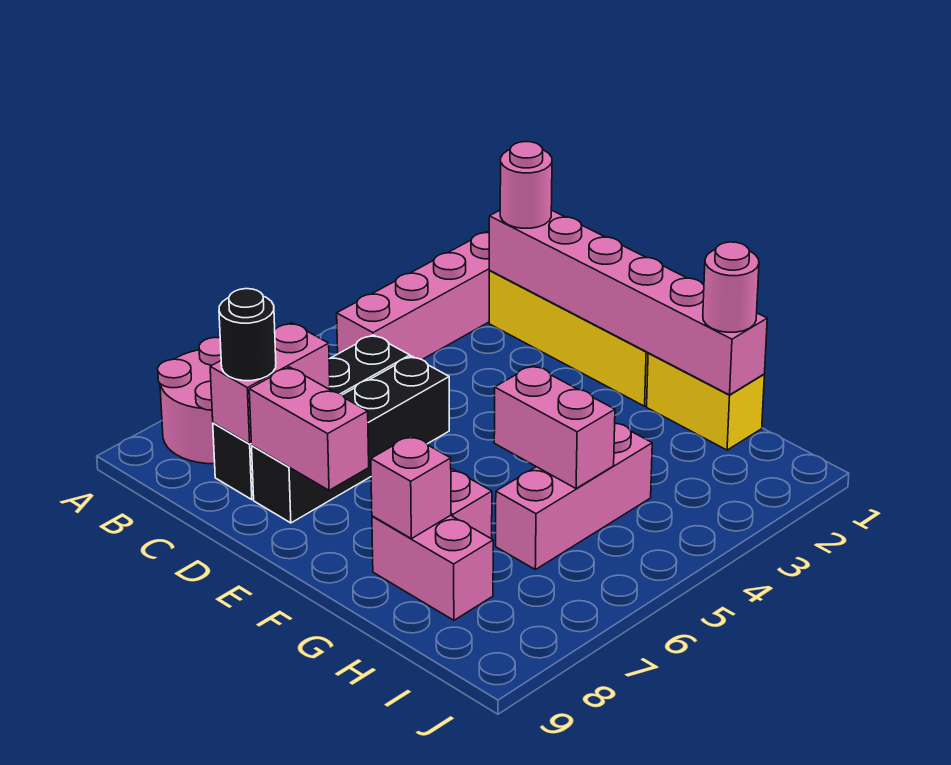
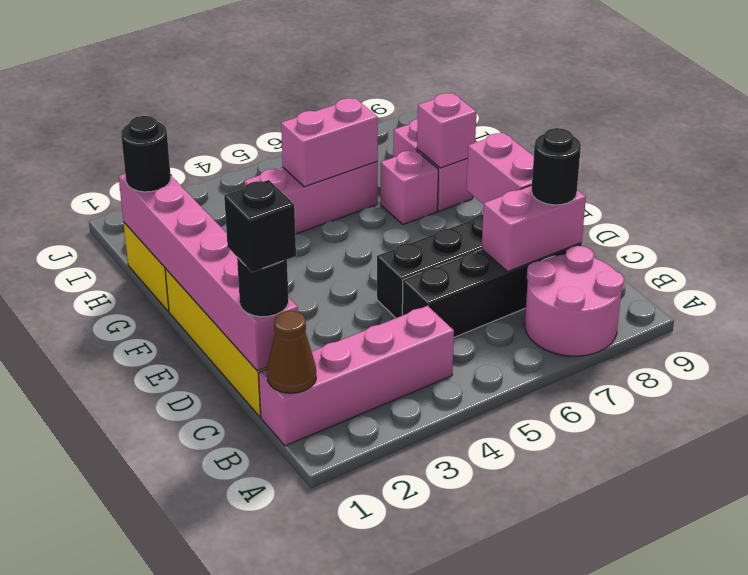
none -> brown 1x1 cone [267,311,316,393]
pink 1x1 round brick [500,142,552,228] -> black 1x1 round brick [237,257,289,317]
none -> black 1x1 brick [224,180,296,272]
pink 1x2 brick [494,365,615,489] -> pink 1x2 brick turned to [281,98,378,187]
pink 1x1 round brick [703,242,759,332] -> black 1x1 round brick [121,116,171,192]

